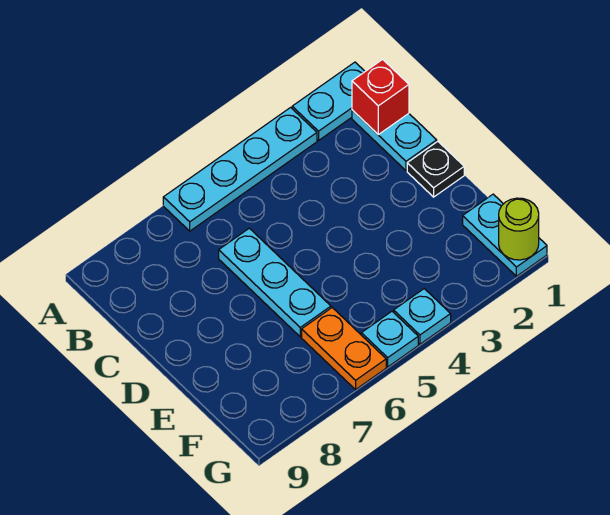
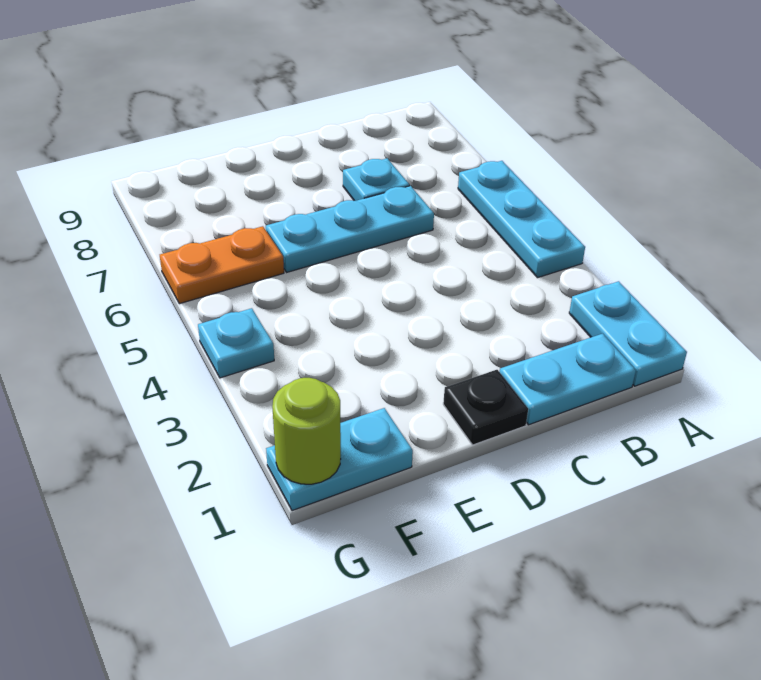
cyan 1x4 plate [163,107,317,231] -> cyan 1x3 plate [458,161,585,278]
red 1x1 brick [352,59,409,134] -> none
cyan 1x1 plate [361,311,418,367] -> cyan 1x1 plate moved to [343,158,409,201]

